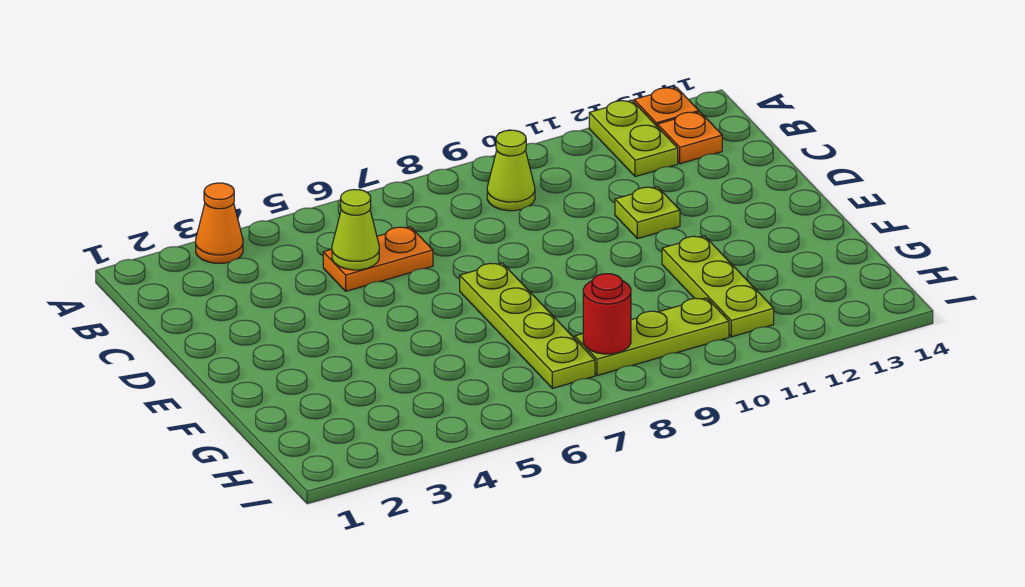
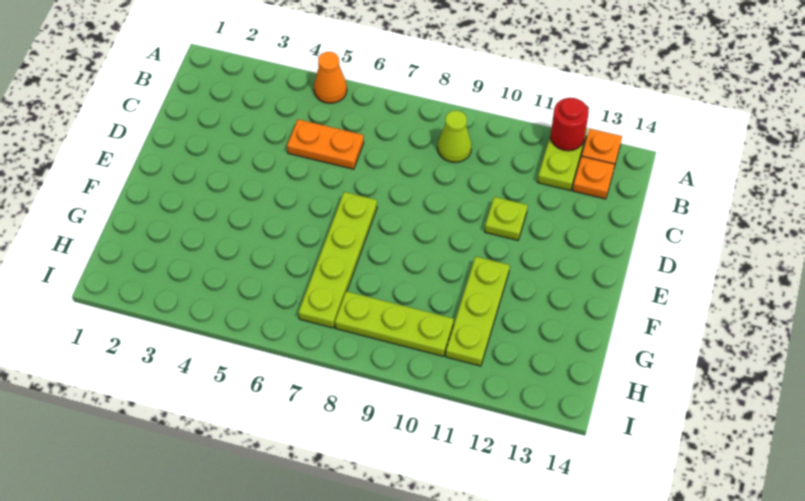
orange 1x1 cone [196,183,243,263] -> orange 1x1 cone moved to [314,52,347,103]
lime 1x1 cone [332,190,379,270] -> none
red 1x1 round brick [583,274,631,354] -> red 1x1 round brick moved to [550,98,589,151]

